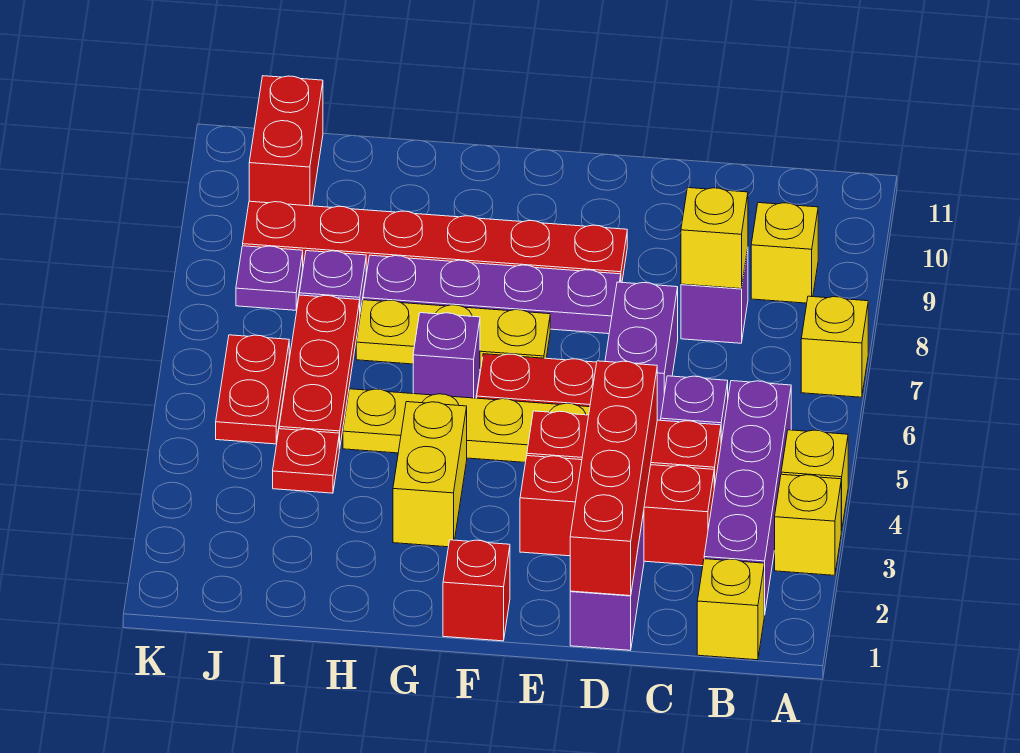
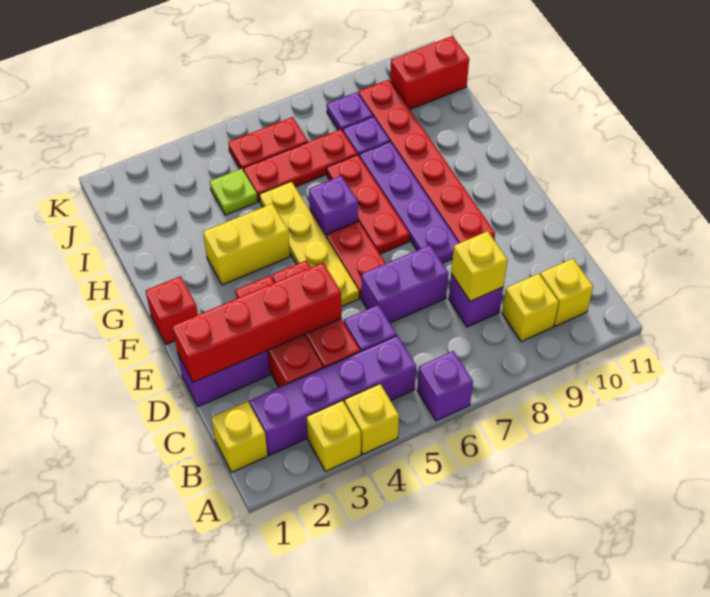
none -> purple 1x1 brick [417,351,473,421]
yellow 1x1 brick [801,296,868,397] -> yellow 1x1 brick moved to [540,259,593,326]
yellow 1x3 plate [356,300,550,369] -> red 1x3 plate [327,155,410,254]
red 1x1 plate [273,429,340,493] -> lime 1x1 plate [210,169,258,215]

